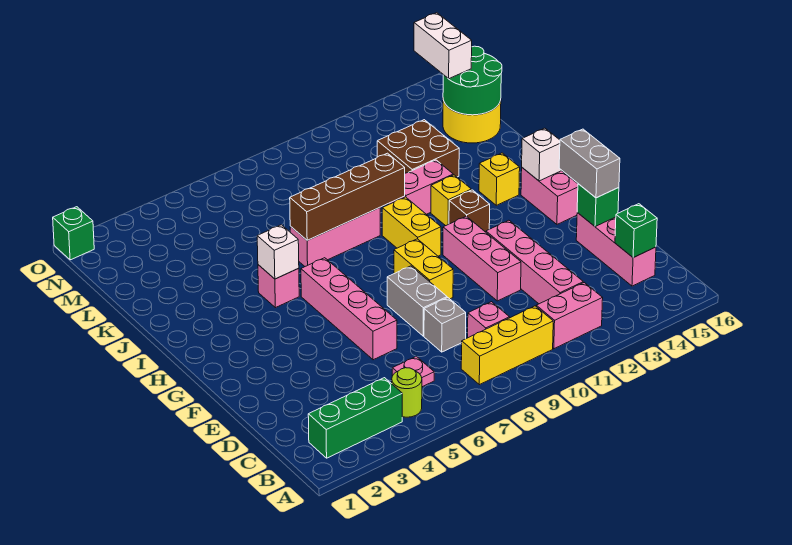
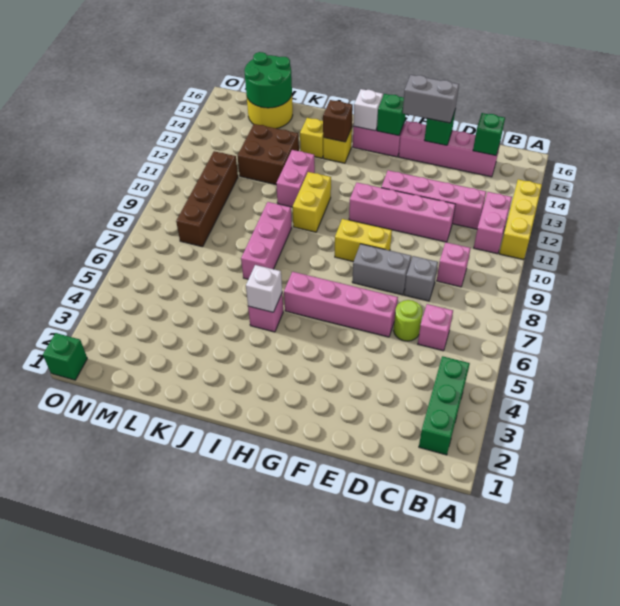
lime 1x1 round brick [392,368,422,417] -> lime 1x1 round brick moved to [394,300,423,341]
yellow 1x3 brick [461,306,553,385] -> yellow 1x3 brick moved to [499,179,542,260]
pink 1x1 plate [392,356,434,387] -> pink 1x1 brick [418,304,453,351]
pink 1x3 brick [576,213,656,286] -> pink 1x4 brick [399,121,500,177]
pink 1x3 brick [443,216,521,301] -> pink 1x4 brick [349,183,455,242]
none -> green 1x1 brick [377,94,406,136]
yellow 1x2 brick [382,197,441,256] -> yellow 1x2 brick turned to [293,172,331,232]
brown 1x1 brick [449,190,490,232] -> brown 1x1 brick moved to [323,100,353,142]
yellow 1x1 brick [431,175,471,226] -> yellow 1x1 brick moved to [300,118,324,158]
brown 1x4 brick [290,153,405,240] -> brown 1x4 brick moved to [176,151,238,247]
white 1x2 brick [414,13,472,79] -> none

